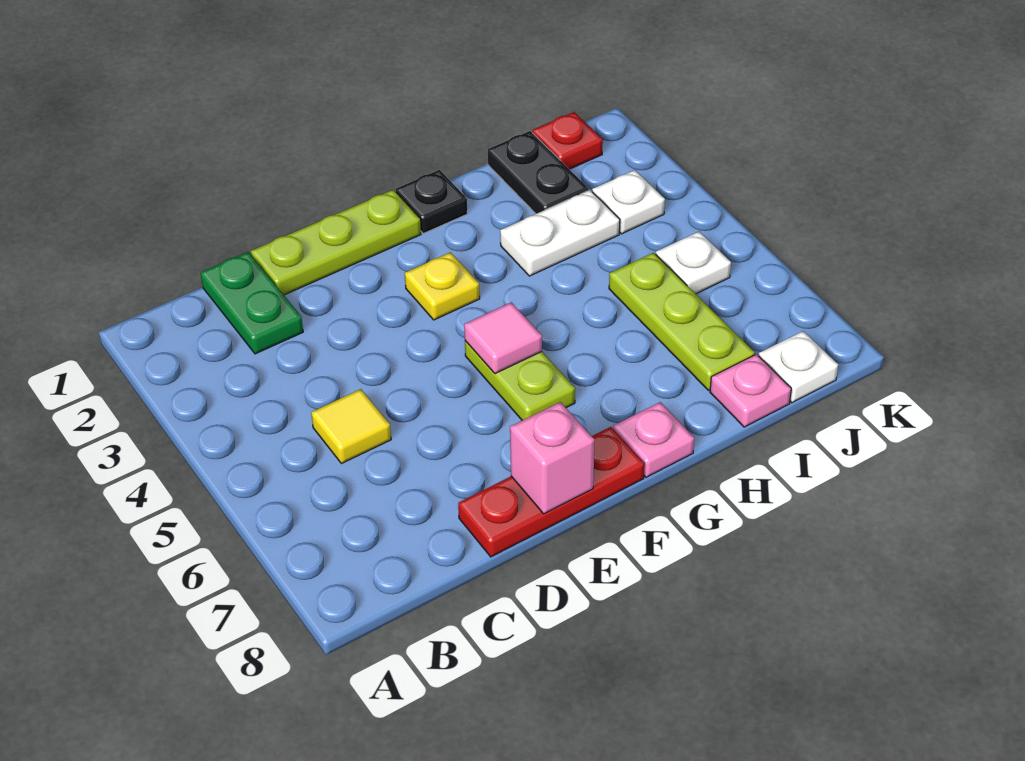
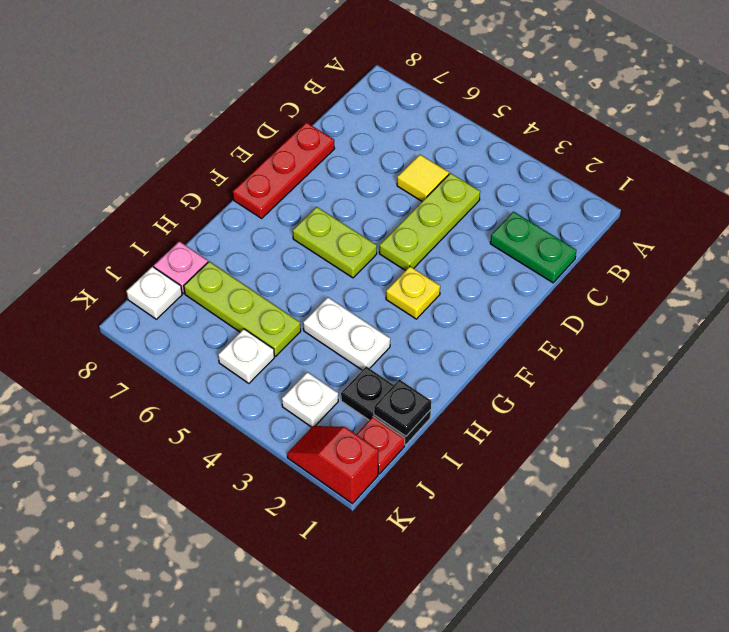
lime 1x3 plate [251,190,421,295] -> lime 1x3 plate moved to [379,173,480,271]
pink 1x1 brick [510,402,595,514] -> none
pink 1x1 tile [464,302,542,374] -> none
black 1x1 plate [395,170,468,233] -> black 1x1 plate moved to [374,379,431,436]
pink 1x1 plate [613,402,694,477] -> none
white 1x2 plate [500,190,620,276] -> white 1x2 plate turned to [303,297,390,370]
none -> red 1x2 slope [287,426,378,504]

